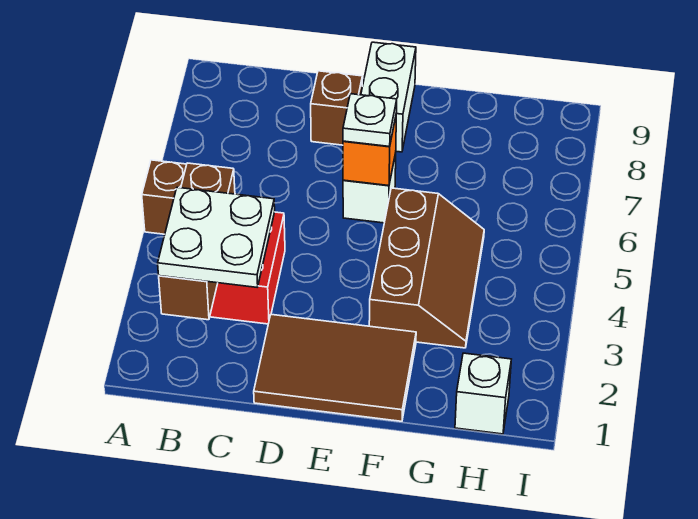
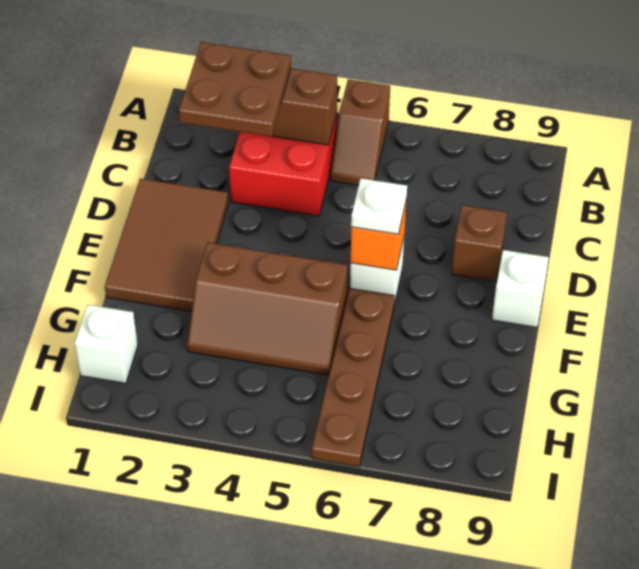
white 2x2 plate [158,187,275,287] -> brown 2x2 plate [179,42,291,137]
white 1x2 brick [361,42,416,152] -> white 1x1 brick [492,250,549,327]
none -> brown 1x4 plate [312,288,395,467]

